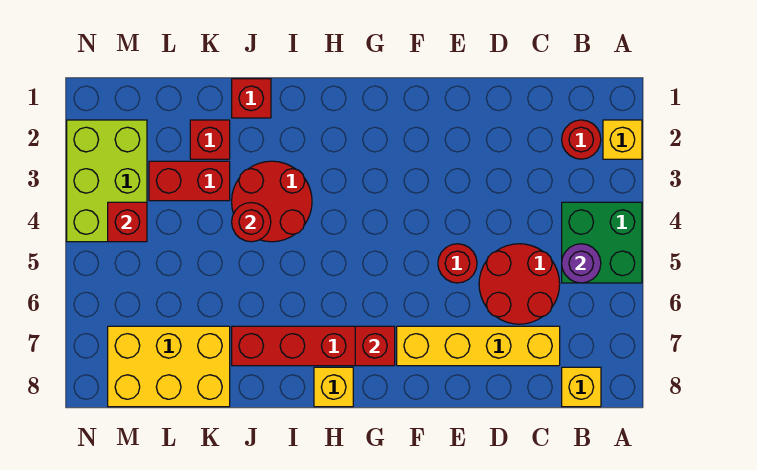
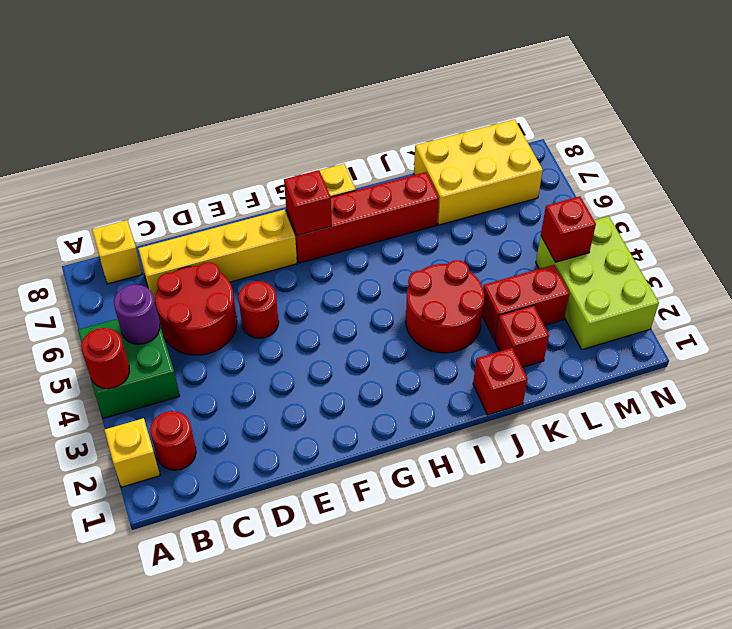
red 1x1 round brick [232,203,271,242] -> red 1x1 round brick moved to [81,328,130,389]

